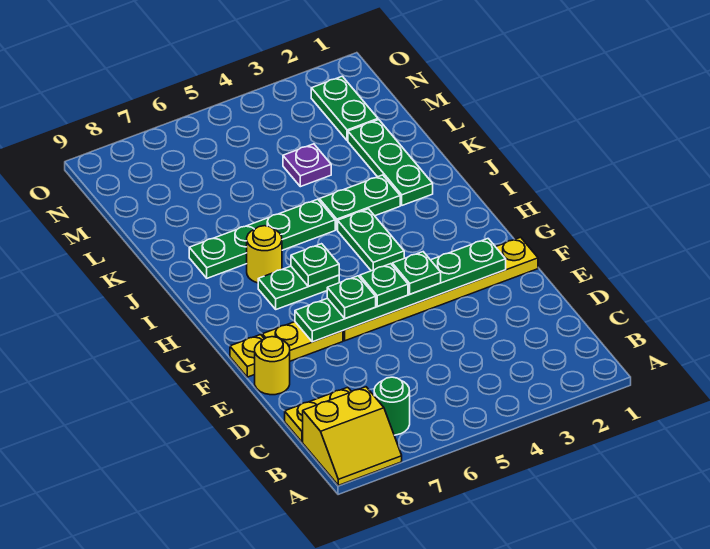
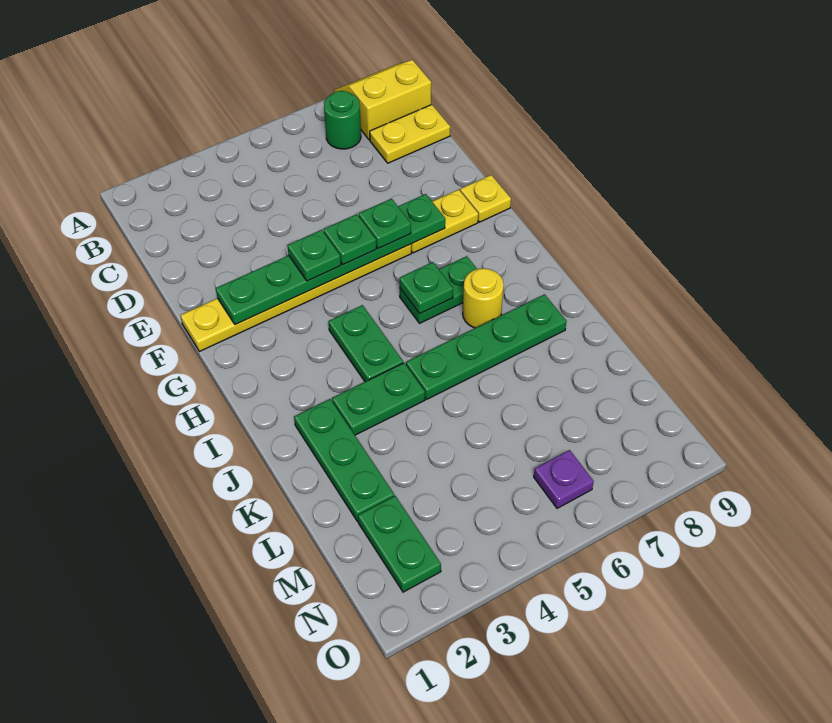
yellow 1x1 round brick [255,337,290,395] -> none
purple 1x1 plate [283,144,331,187] -> purple 1x1 plate moved to [534,450,594,508]

